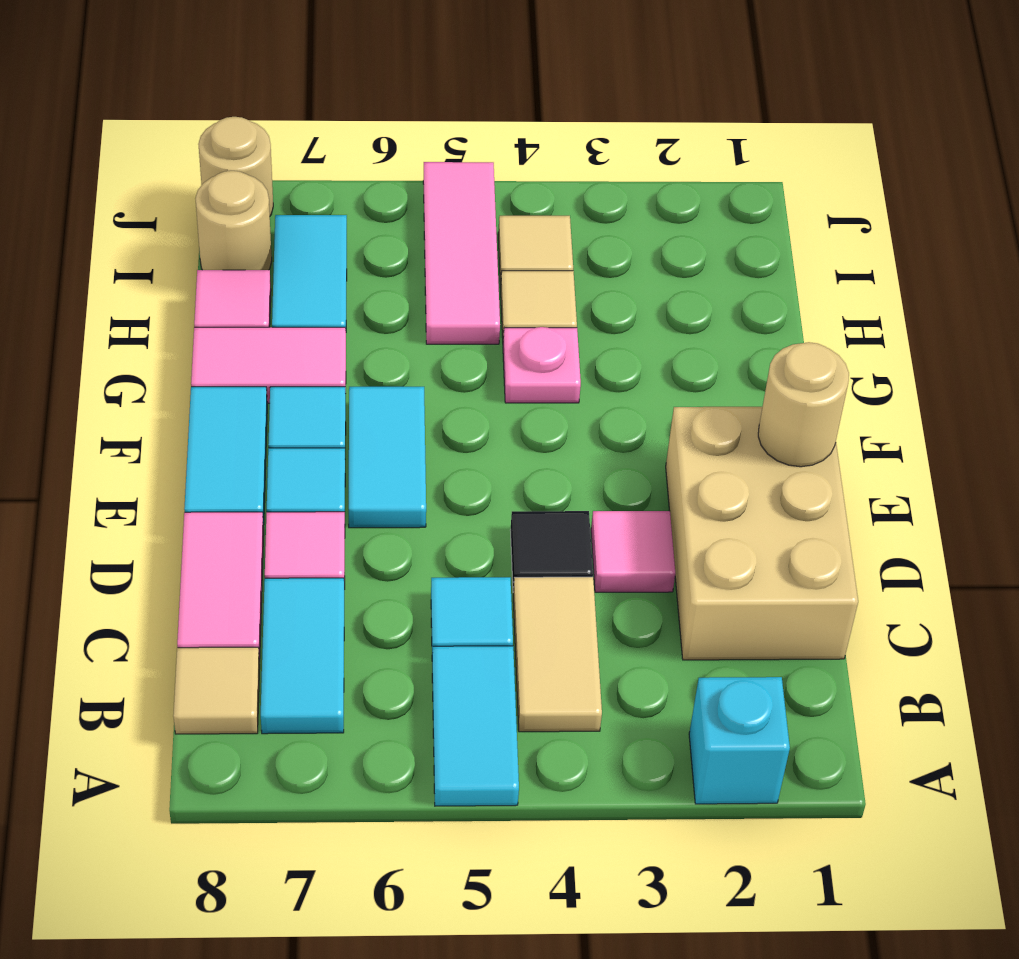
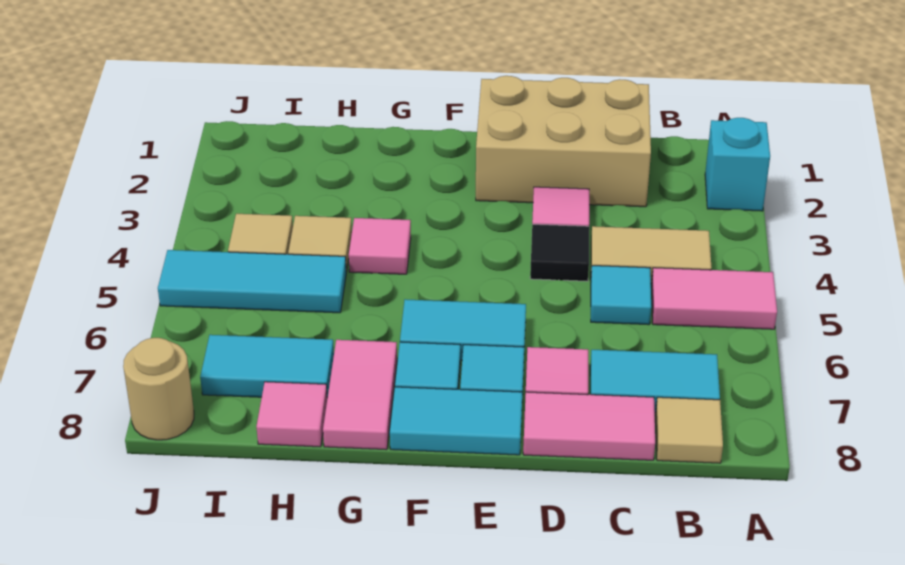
cyan 1x2 tile [432,646,519,806] -> pink 1x2 tile [652,268,777,329]
tan 1x1 round brick [758,342,849,467] -> none
pink 1x1 plate [503,327,581,403] -> pink 1x1 tile [349,218,411,274]
pink 1x3 tile [423,162,500,344] -> cyan 1x3 tile [158,250,346,313]
tan 1x1 round brick [195,171,272,270] -> none

